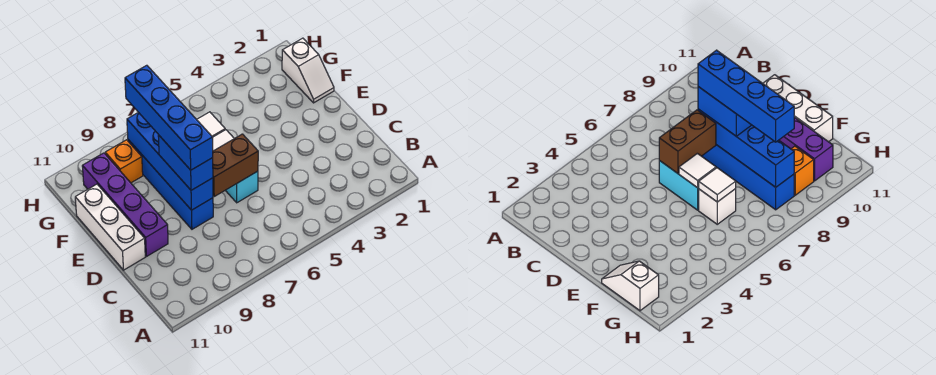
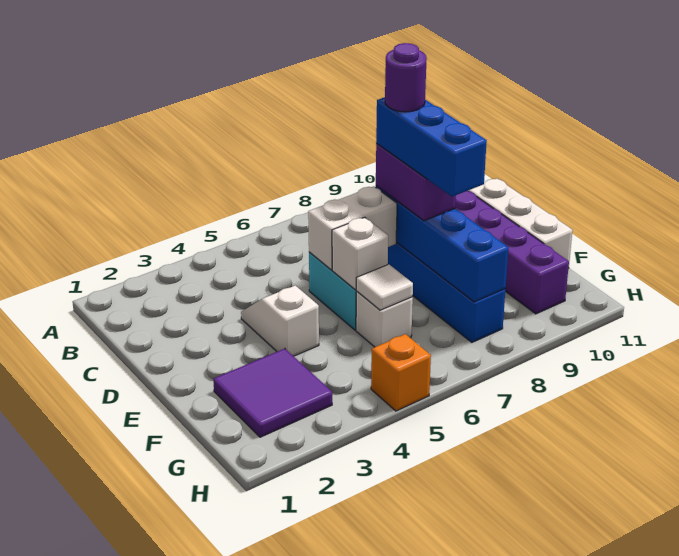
brown 1x2 brick [213,134,258,196] -> white 1x2 brick [308,186,397,270]
blue 1x2 brick [158,135,213,190] -> purple 1x2 brick [376,144,456,221]
blue 1x4 brick [125,65,213,170] -> blue 1x3 brick [376,97,487,197]
none -> purple 1x1 round brick [385,43,427,112]
white 1x1 tile [213,130,234,151] -> white 1x1 brick [332,217,388,290]
white 1x2 slope [282,38,334,103] -> white 1x2 slope moved to [241,286,319,356]
none -> purple 2x2 tile [213,349,332,437]
orange 1x1 brick [105,140,143,183] -> orange 1x1 brick moved to [371,334,431,411]

